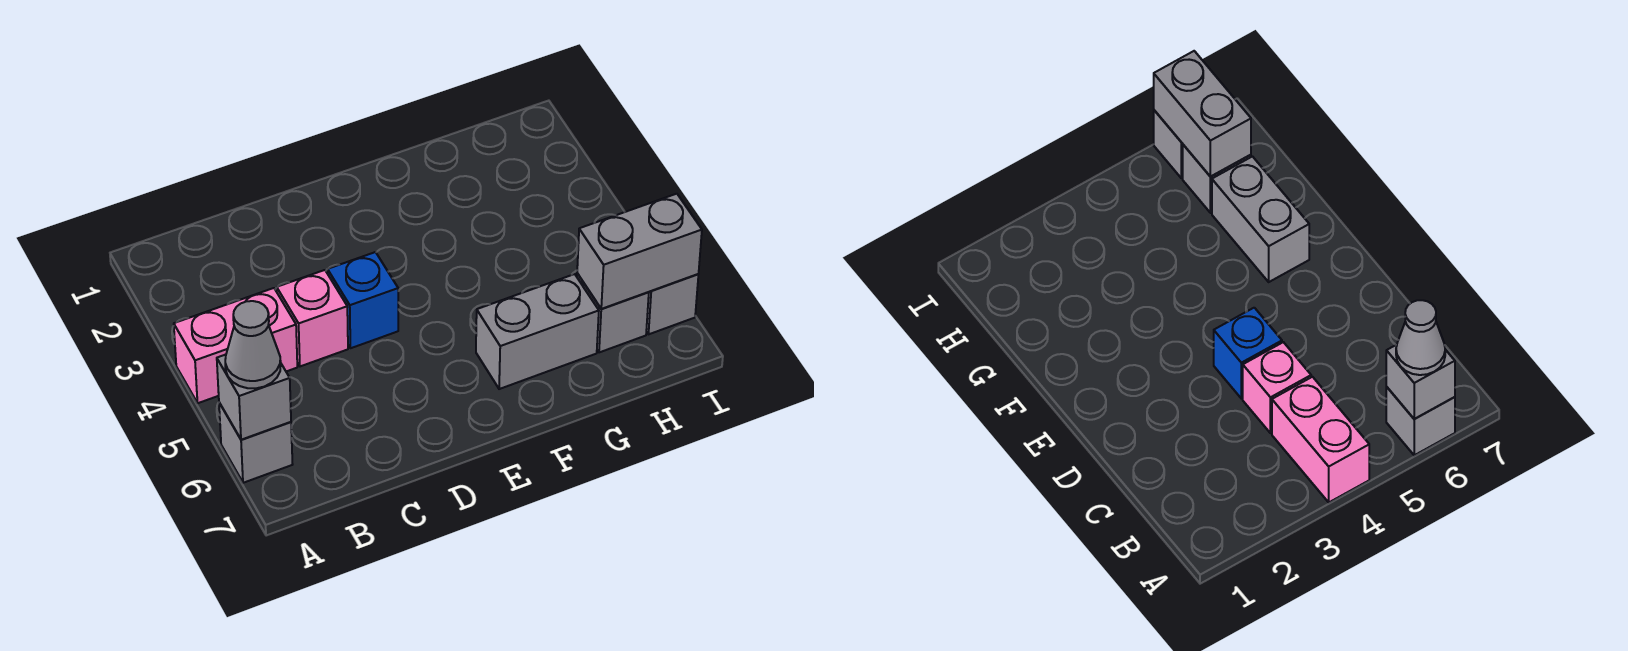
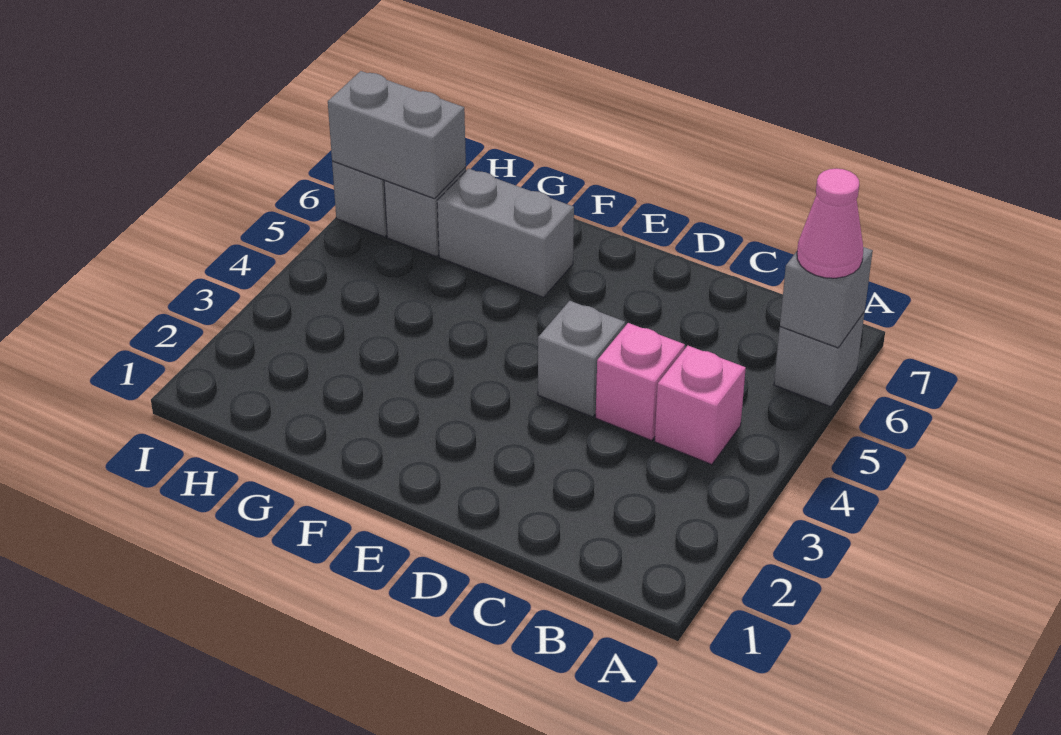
pink 1x2 brick [174,288,297,403] -> pink 1x1 brick [655,346,746,465]
grey 1x1 cone [225,301,281,388] -> pink 1x1 cone [797,168,863,278]
blue 1x1 brick [328,252,398,348] -> grey 1x1 brick [538,301,625,417]

